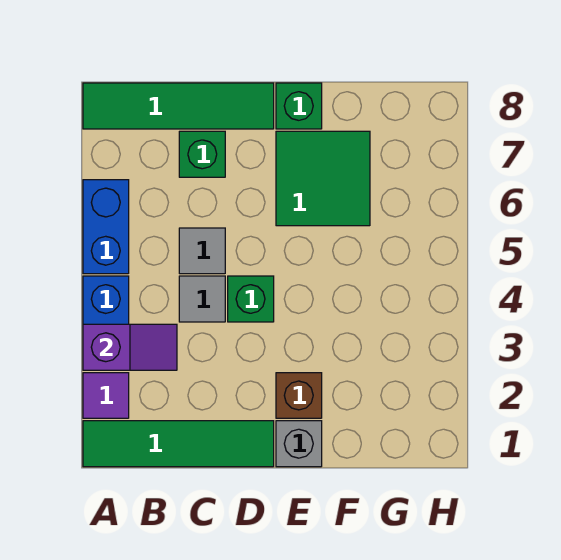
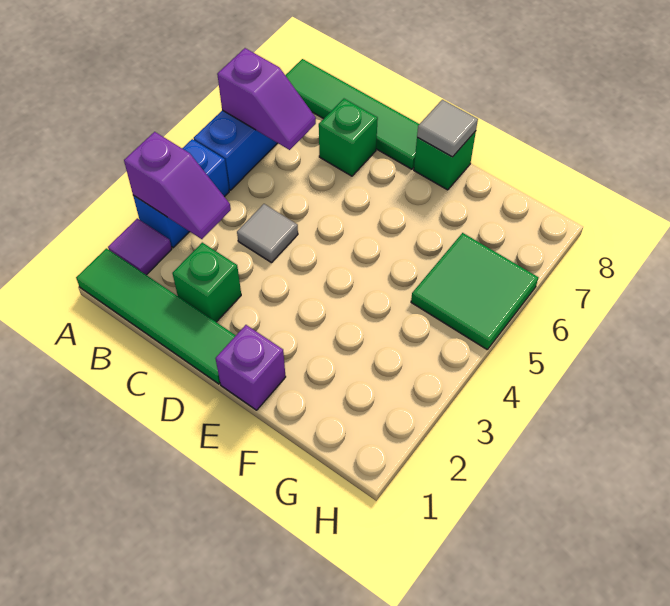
none -> purple 1x2 slope [217,48,316,150]
grey 1x1 tile [179,228,225,274] -> grey 1x1 tile moved to [417,100,478,157]
green 1x1 brick [228,276,274,322] -> green 1x1 brick moved to [172,243,241,322]
grey 1x1 brick [276,421,322,467] -> purple 1x1 brick [215,325,286,410]
brown 1x1 brick [276,373,322,418] -> none
green 2x2 tile [276,131,370,226] -> green 2x2 tile moved to [411,233,539,349]

